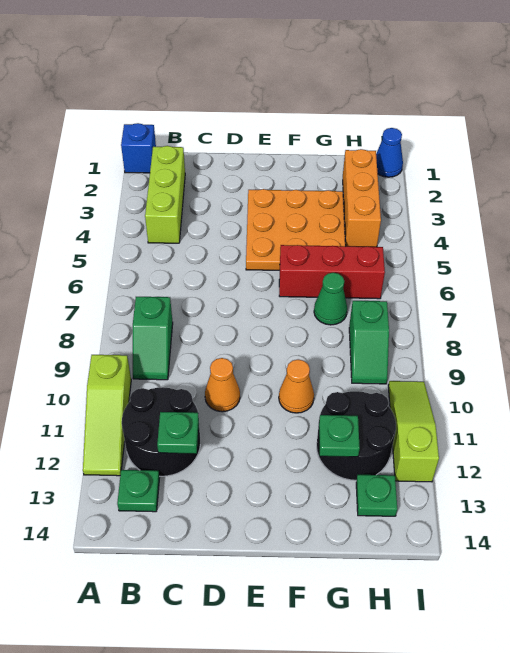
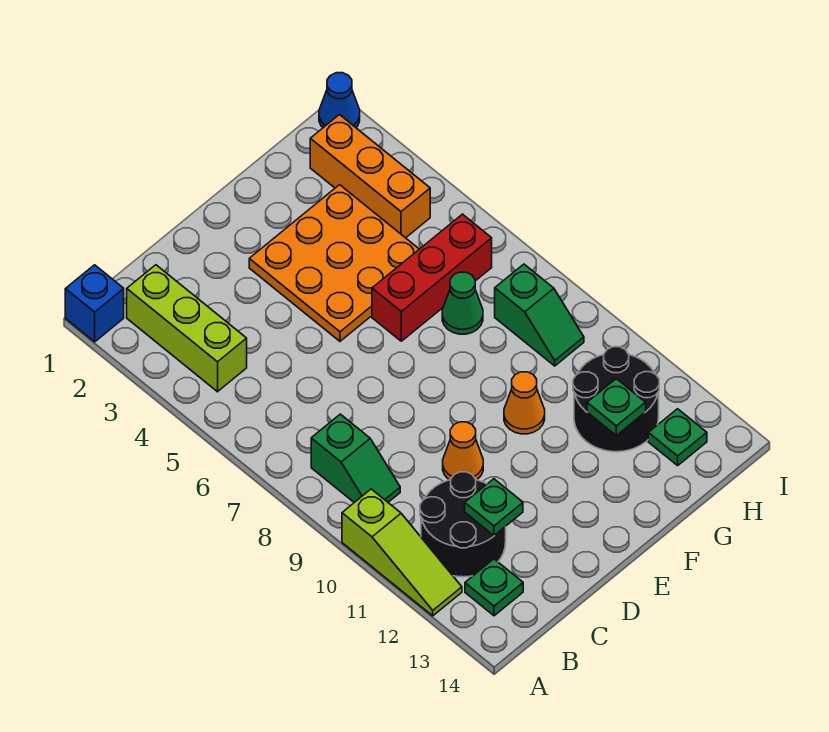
lime 1x3 slope [388,381,439,482] -> none

